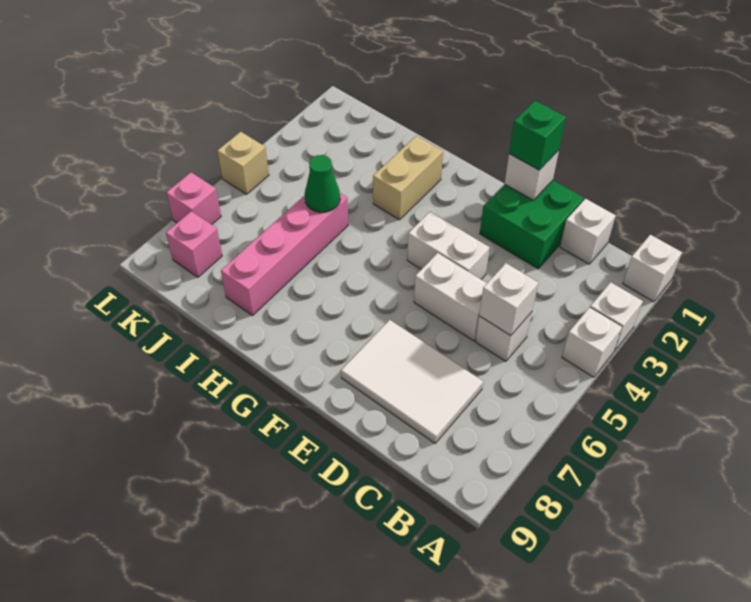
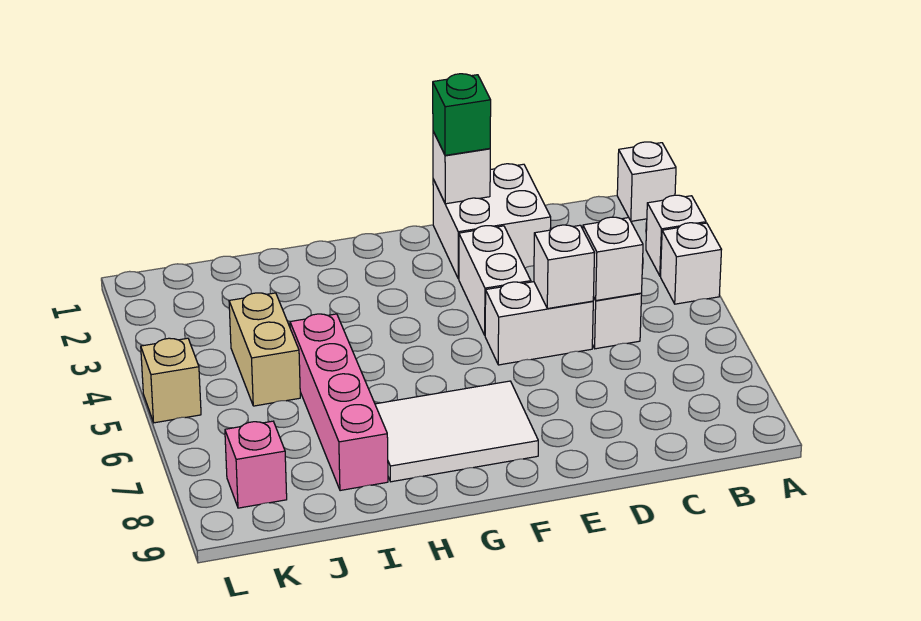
white 1x1 brick [560,199,616,264] -> white 1x1 brick moved to [534,225,594,309]
white 2x3 tile [341,320,483,443] -> white 2x3 tile moved to [375,381,538,482]
green 2x2 brick [480,180,584,269] -> white 2x2 brick [433,164,551,279]
white 1x2 brick [407,212,490,279] -> white 1x2 brick turned to [459,226,531,335]
tan 1x2 brick [373,136,443,220] -> tan 1x2 brick moved to [229,293,300,406]
green 1x1 cone [305,155,340,212] -> none
pink 1x1 brick [166,173,221,225] -> none

